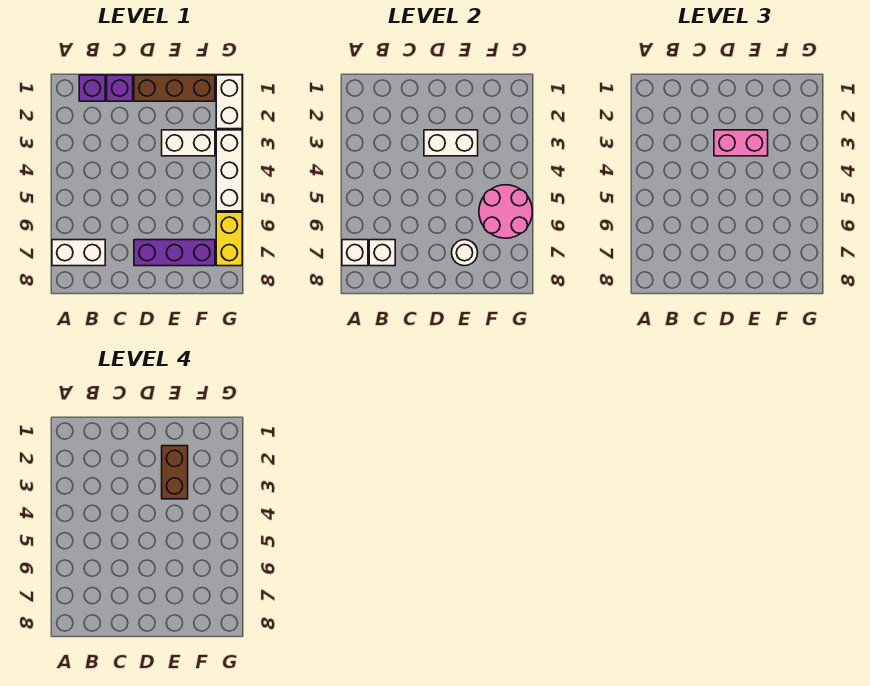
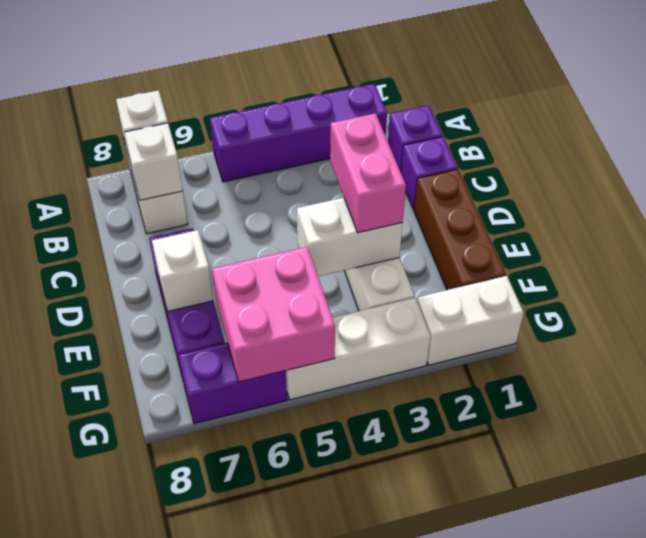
none -> purple 1x4 brick [210,84,387,182]
white 1x2 brick [424,130,478,156] -> white 1x2 brick turned to [297,198,403,276]
brown 1x2 brick [162,446,188,499] -> none
white 1x1 round brick [452,240,478,266] -> white 1x1 brick [152,230,213,311]
pink 2x2 round brick [479,185,532,238] -> pink 2x2 brick [212,247,335,382]
yellow 1x2 brick [216,212,242,266] -> purple 1x2 brick [178,343,287,424]

